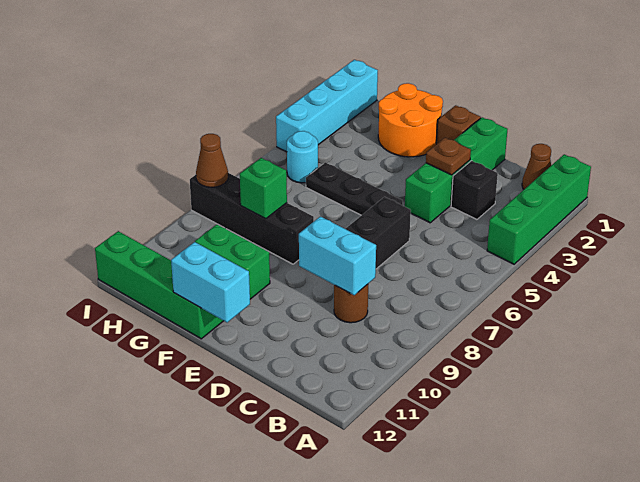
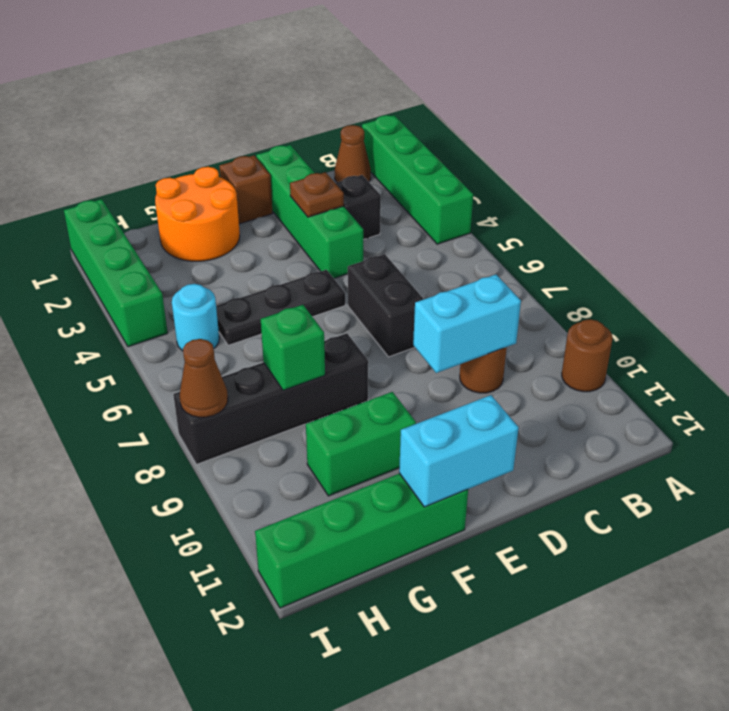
none -> brown 1x1 round brick [562,319,613,392]
cyan 1x4 brick [276,60,378,152] -> green 1x4 brick [64,199,168,347]

